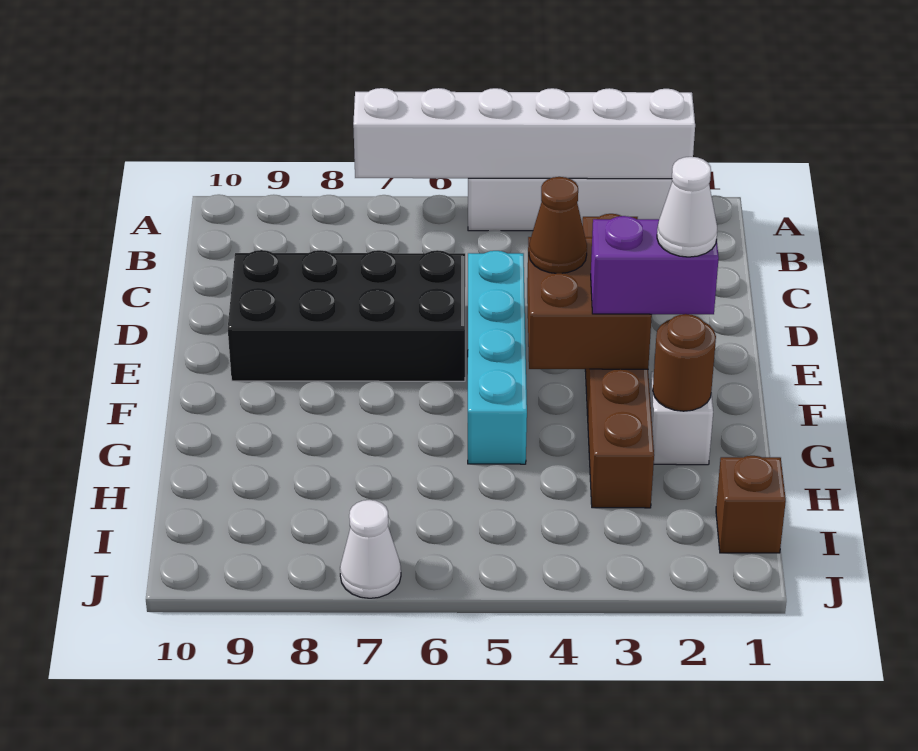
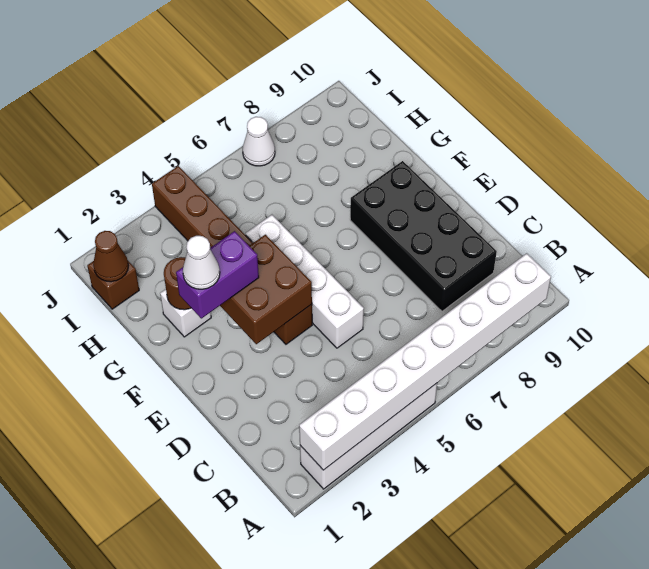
white 1x6 brick [353,88,695,179] -> white 1x8 brick [299,253,551,470]
brown 1x6 brick [583,214,654,508] -> brown 1x6 brick moved to [152,166,312,344]
cyan 1x4 brick [468,251,527,464] -> white 1x4 brick [246,215,364,348]
black 2x4 brick [228,250,465,381] -> black 2x4 brick turned to [350,161,497,311]
brown 1x1 cone [529,177,587,273] -> brown 1x1 cone moved to [93,231,129,282]

